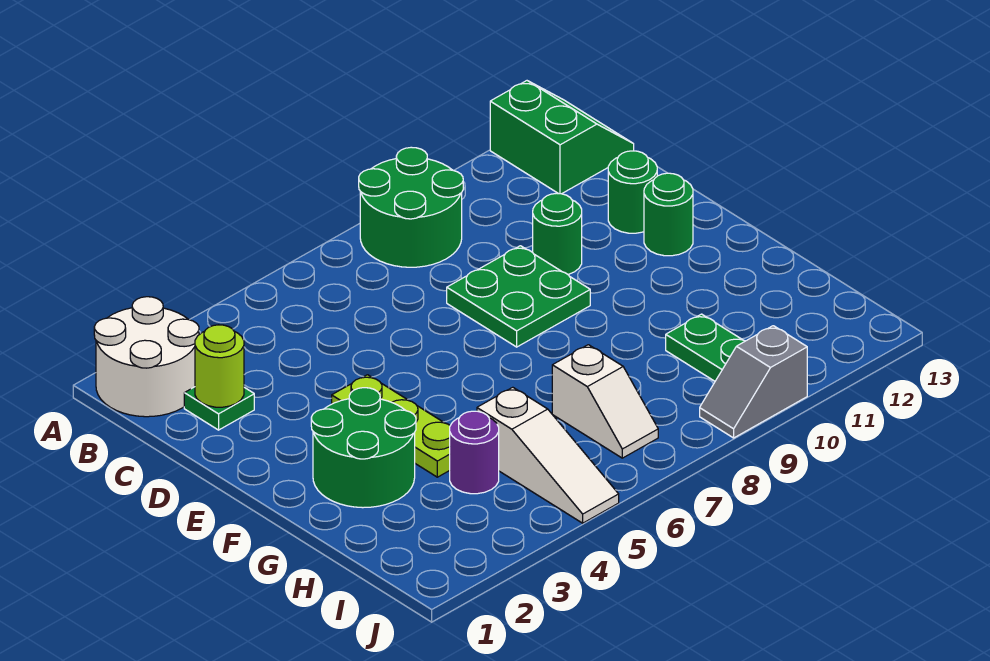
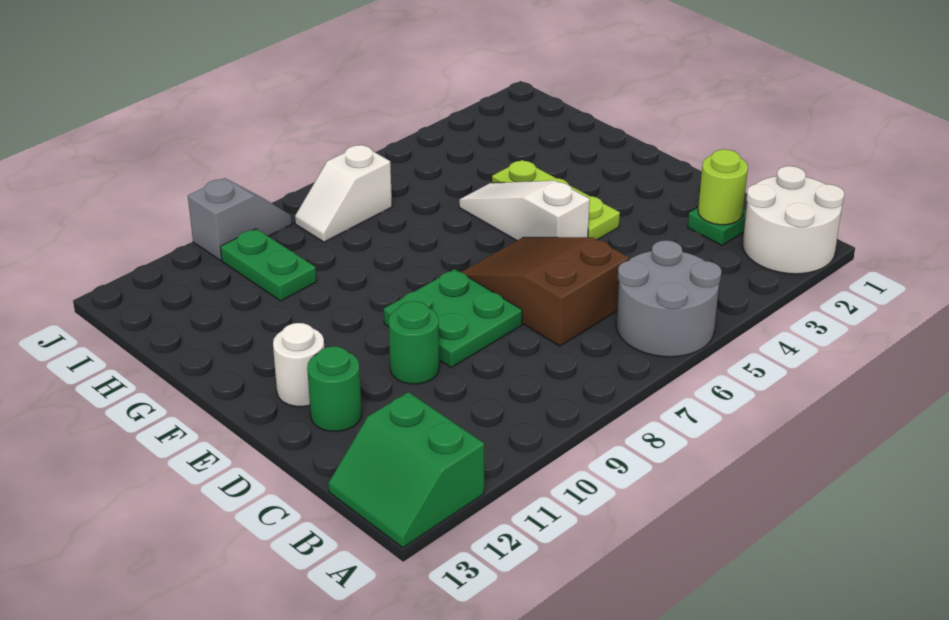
none -> grey 2x2 round brick [616,240,721,357]
green 2x2 round brick [359,147,463,267] -> none
none -> brown 2x3 slope [462,237,629,346]
green 1x1 round brick [644,173,693,256] -> white 1x1 round brick [273,323,324,407]
green 2x2 round brick [311,388,416,508] -> none
purple 1x1 round brick [450,411,499,494] -> none
white 1x3 slope [477,387,619,523] -> white 1x3 slope moved to [459,181,590,240]
white 1x2 slope [552,345,658,458] -> white 1x2 slope turned to [295,145,392,242]

